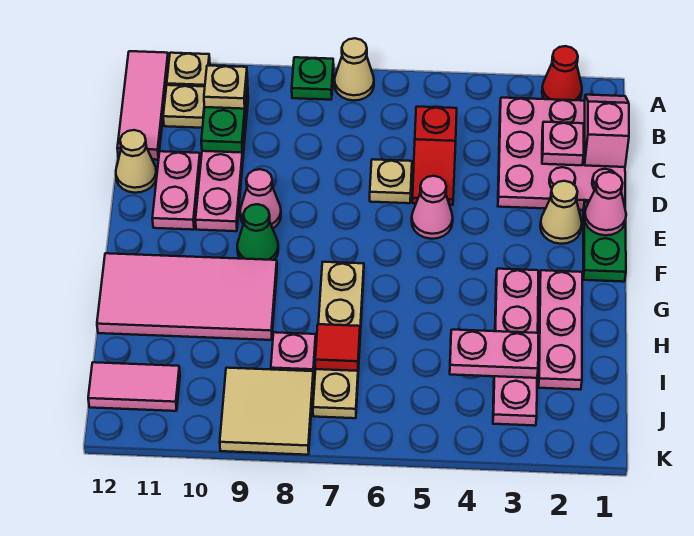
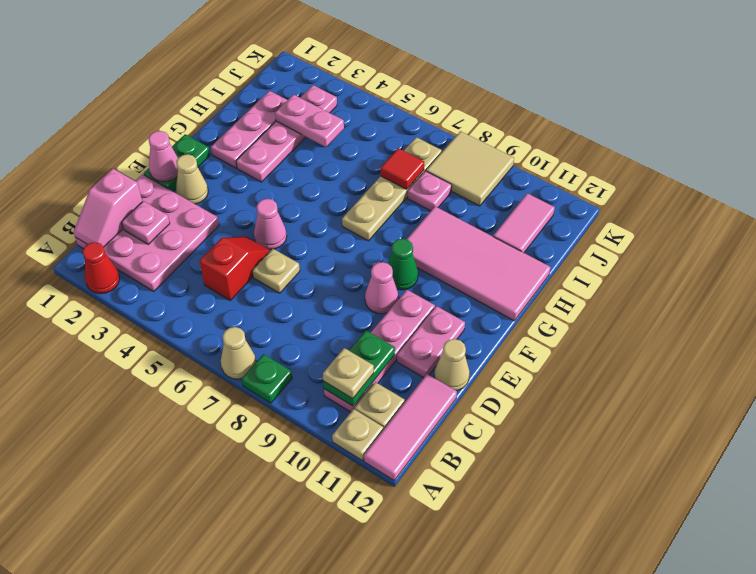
pink 1x2 tile [88,362,180,411] -> pink 1x2 tile turned to [493,193,555,253]

